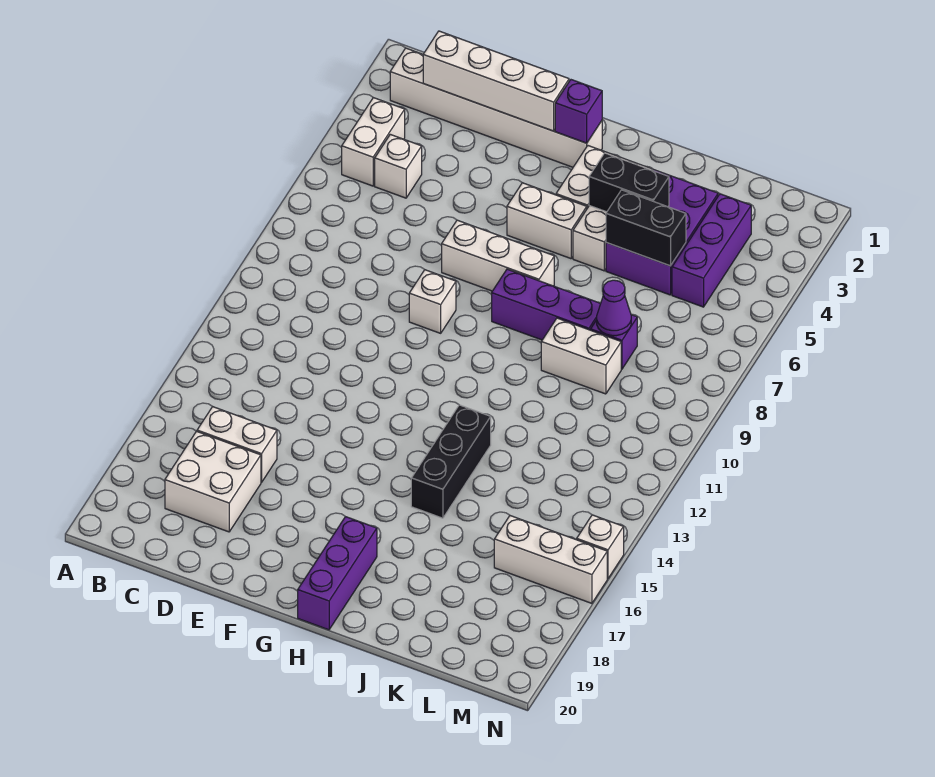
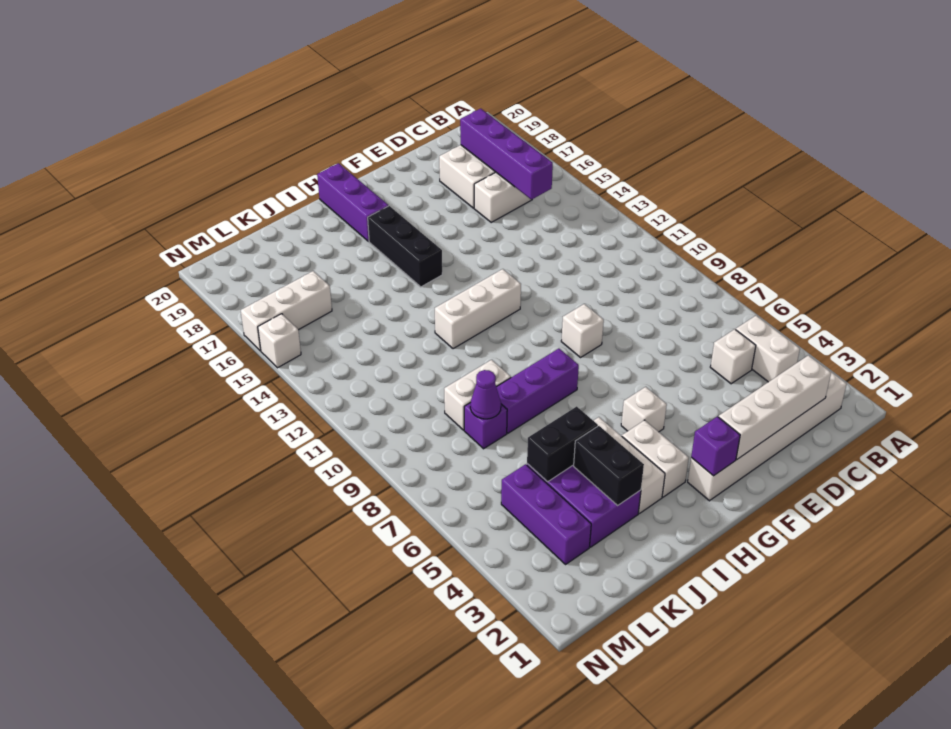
none -> purple 1x4 brick [460,109,553,200]
white 1x3 brick [442,220,554,291] -> white 1x3 brick moved to [435,269,521,349]
white 1x2 brick [507,183,587,259] -> white 1x1 brick [621,387,667,432]
black 1x2 brick [589,153,669,212] -> black 1x2 brick turned to [574,426,644,506]
black 1x3 brick [411,405,491,518] -> black 1x3 brick moved to [368,206,442,287]

